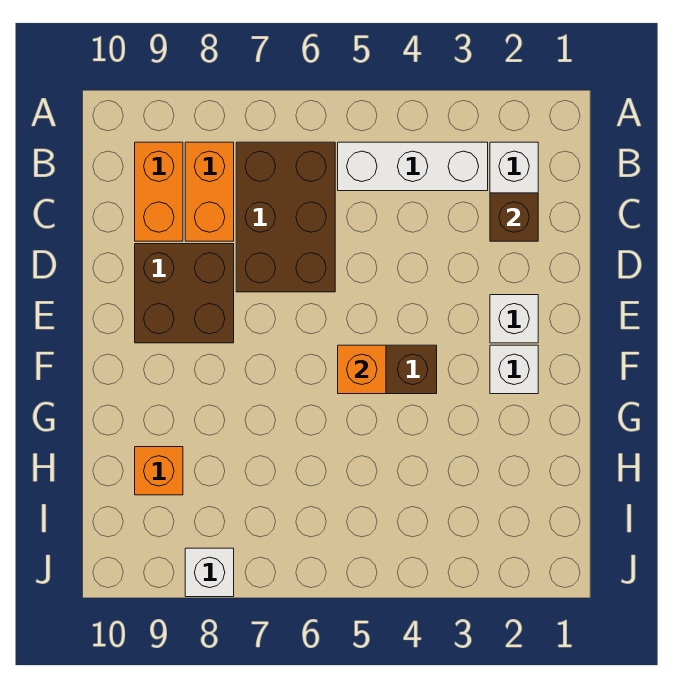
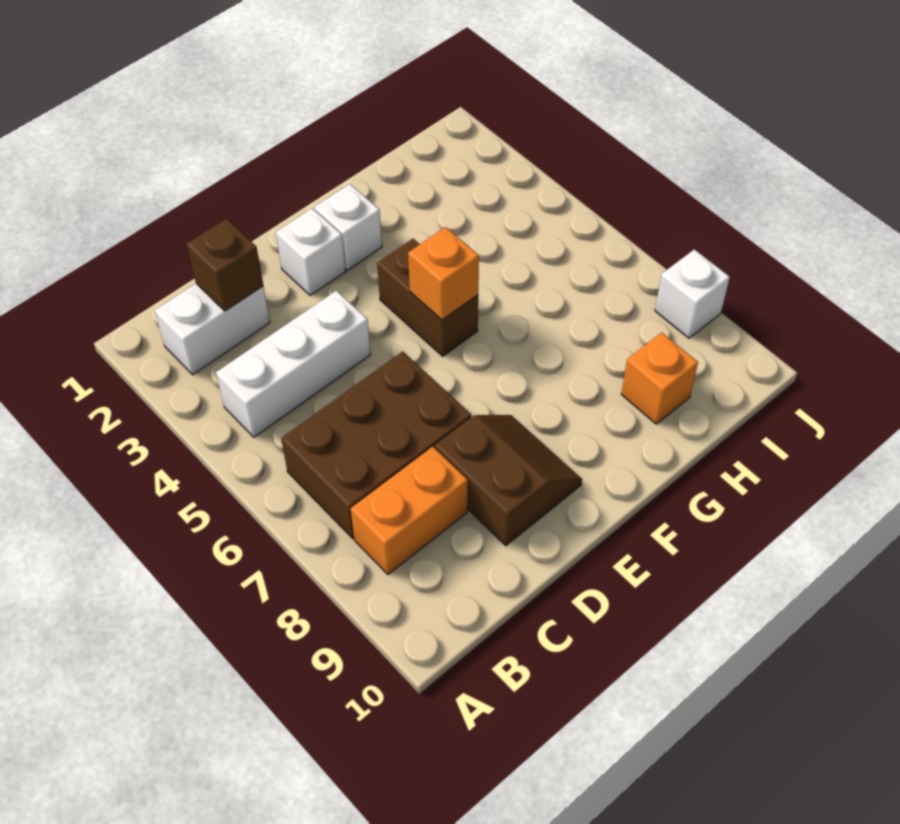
white 1x3 brick [338,142,488,191] -> white 1x3 brick turned to [216,291,371,437]
orange 1x2 brick [135,142,183,241] -> none
brown 2x2 brick [135,244,234,343] -> brown 2x2 slope [435,415,582,546]

